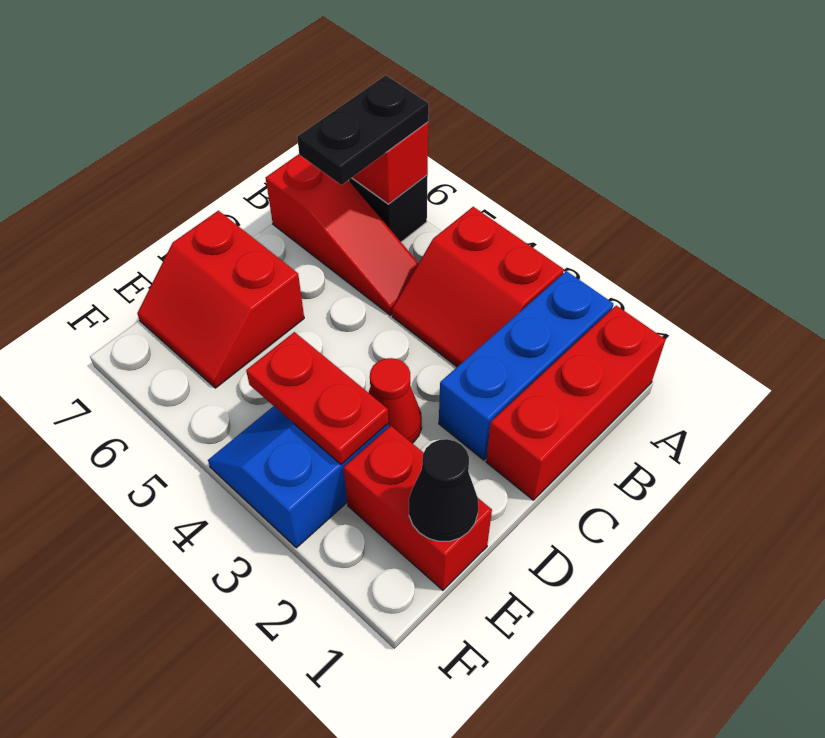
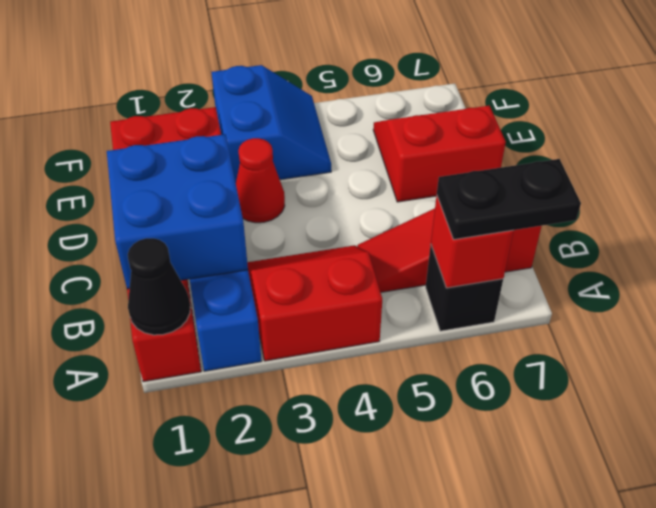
black 1x2 plate [297,75,429,185] -> black 1x2 plate turned to [437,159,581,240]
none -> blue 2x2 brick [107,134,248,289]
black 1x1 cone [409,439,478,541] -> black 1x1 cone moved to [128,238,190,335]
red 1x2 plate [246,332,388,464] -> none

